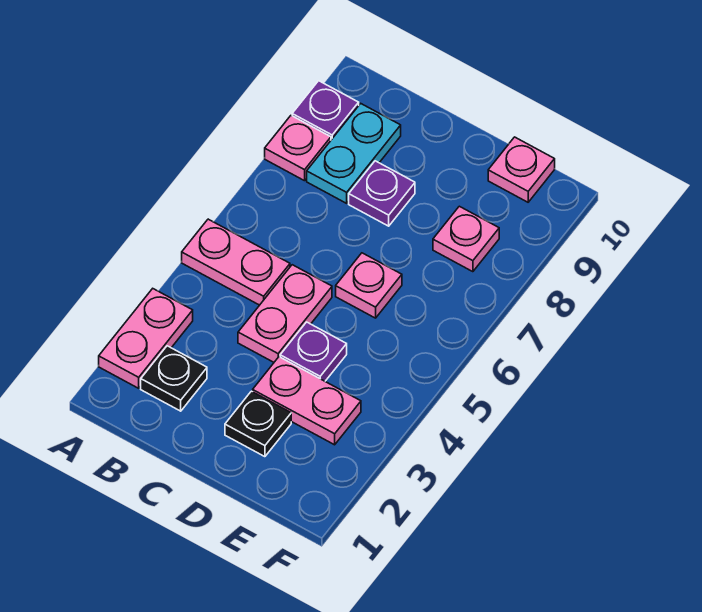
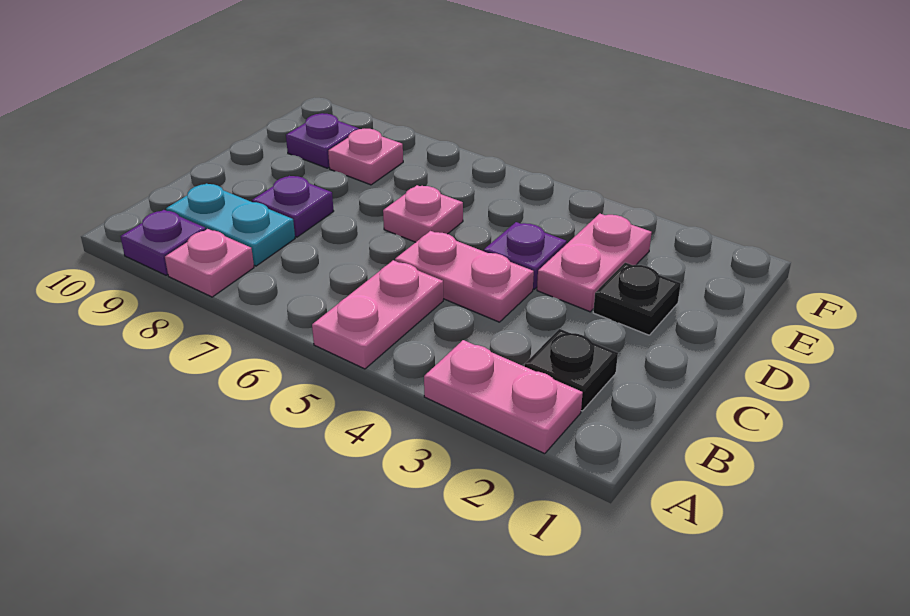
none -> purple 1x1 plate [286,113,359,168]
pink 1x1 plate [488,137,555,202] -> none

